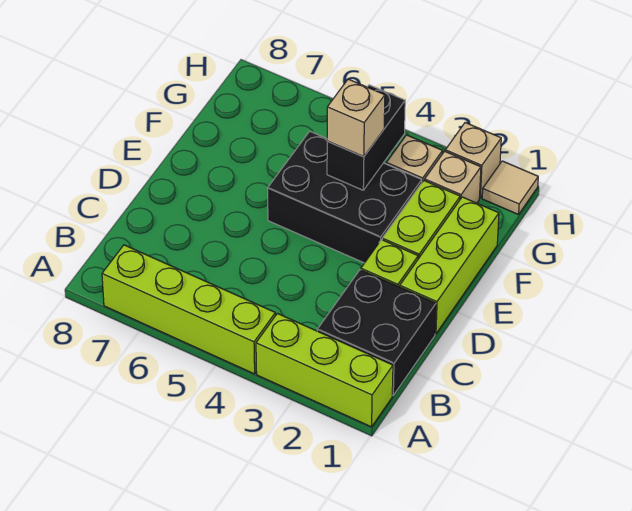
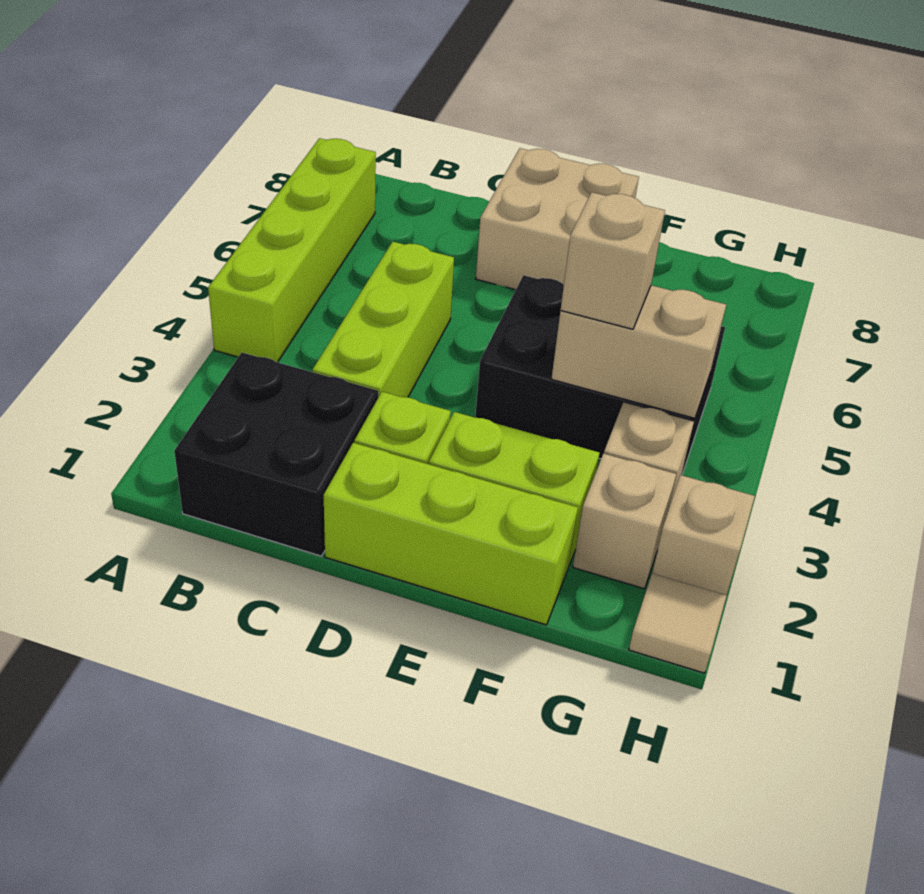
lime 1x3 brick [256,313,393,427] -> lime 1x3 brick moved to [313,242,454,397]
none -> tan 2x2 brick [476,148,639,290]
black 2x3 brick [268,131,422,263] -> black 2x3 brick turned to [475,275,725,474]
black 1x2 brick [327,85,405,190] -> tan 1x2 brick [552,285,726,418]

